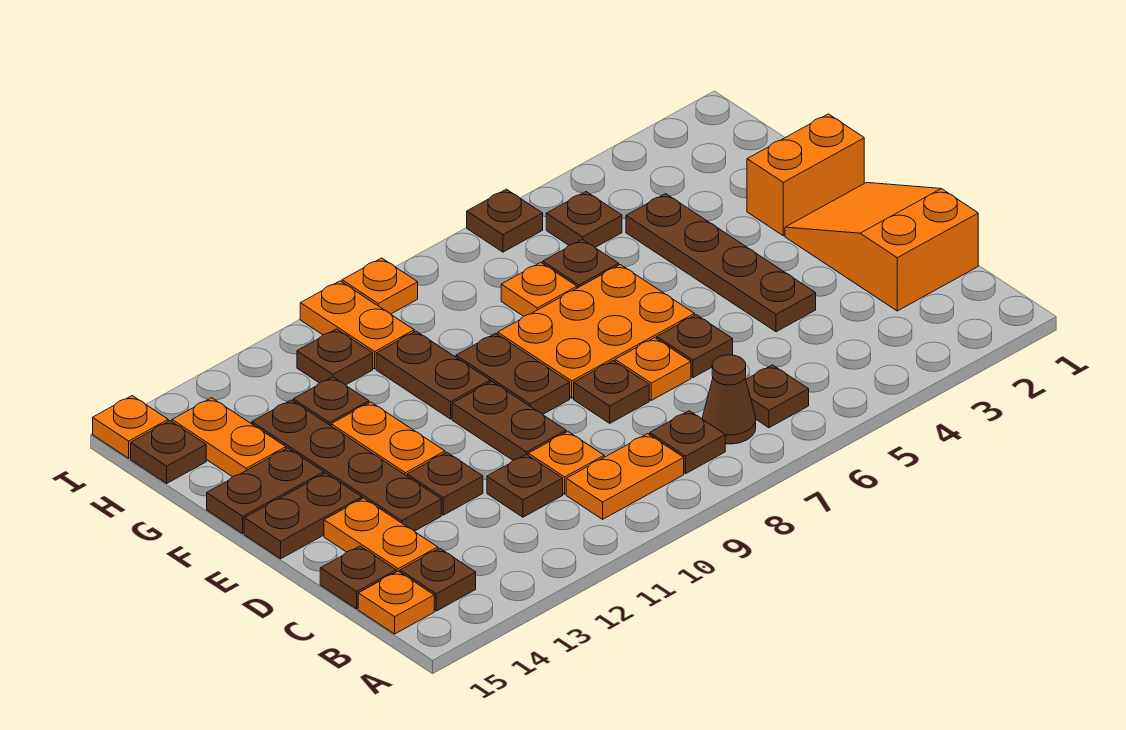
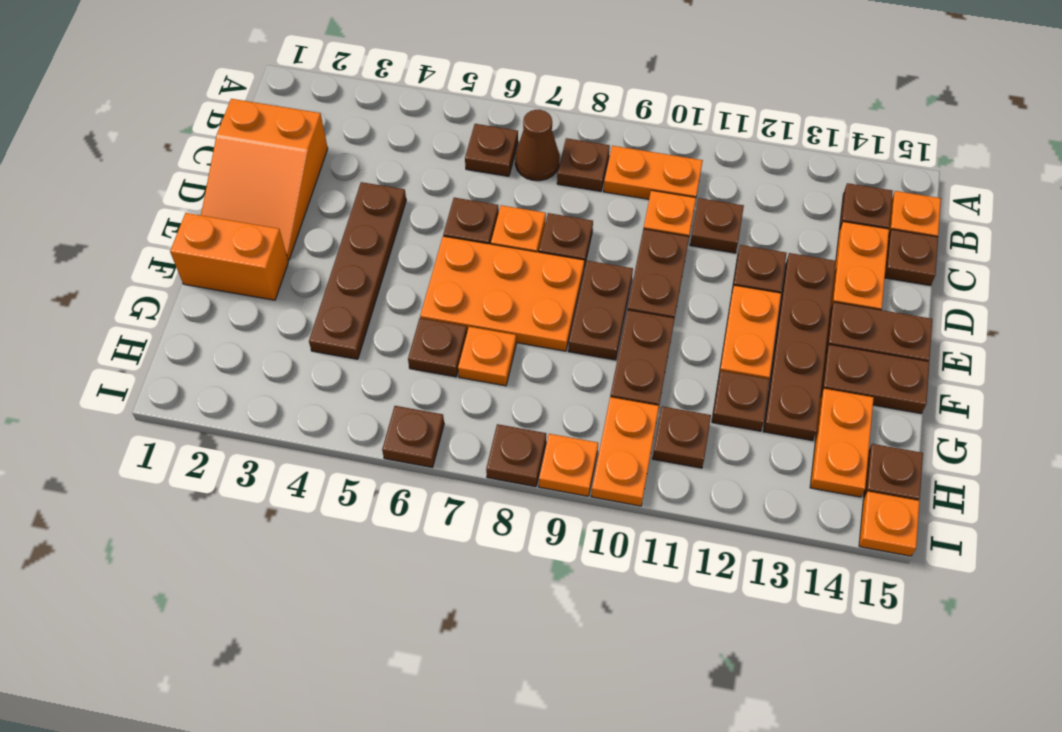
brown 1x1 plate [546,192,622,247] -> brown 1x1 plate moved to [486,424,546,487]

